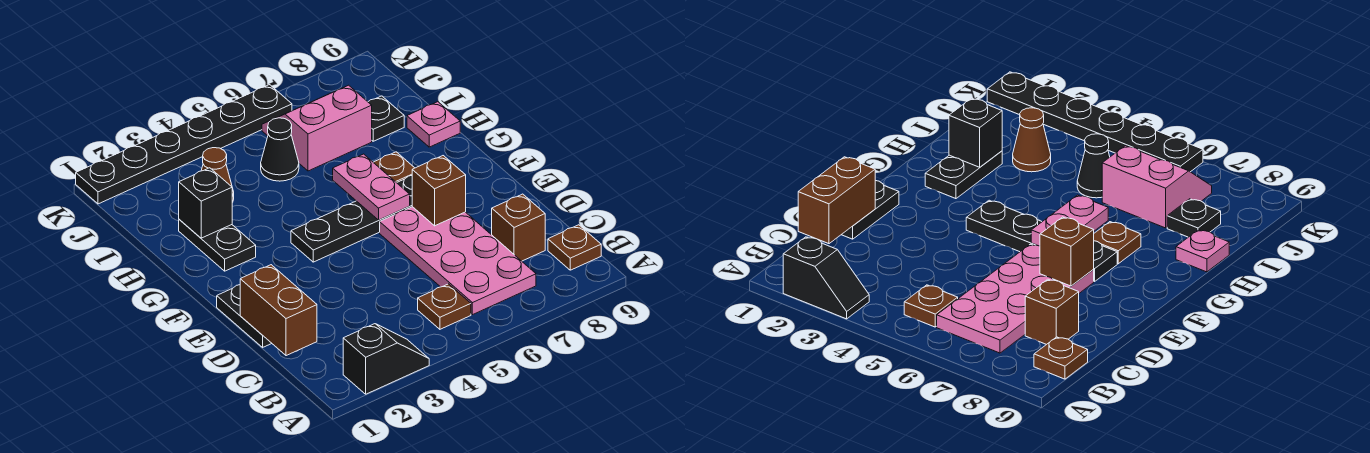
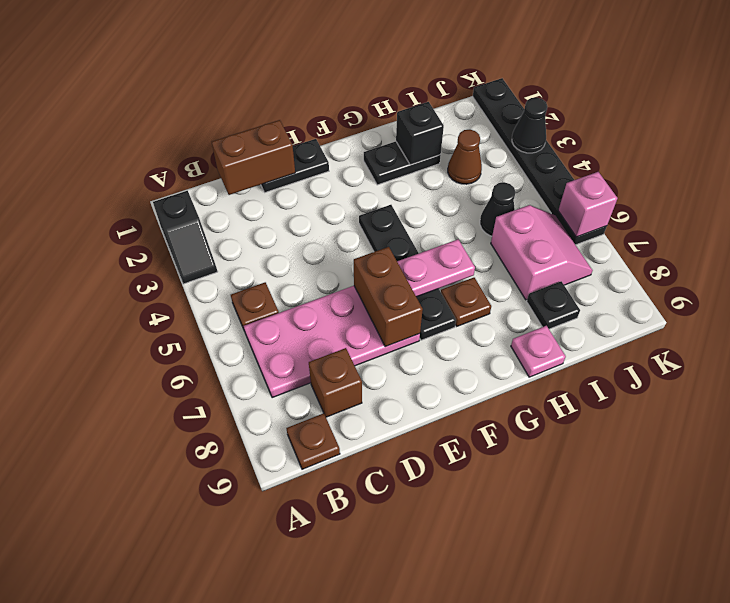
brown 1x1 brick [412,156,466,226] -> brown 1x2 brick [354,247,423,347]
none -> black 1x1 cone [512,98,548,153]
none -> pink 1x1 brick [558,172,617,237]

